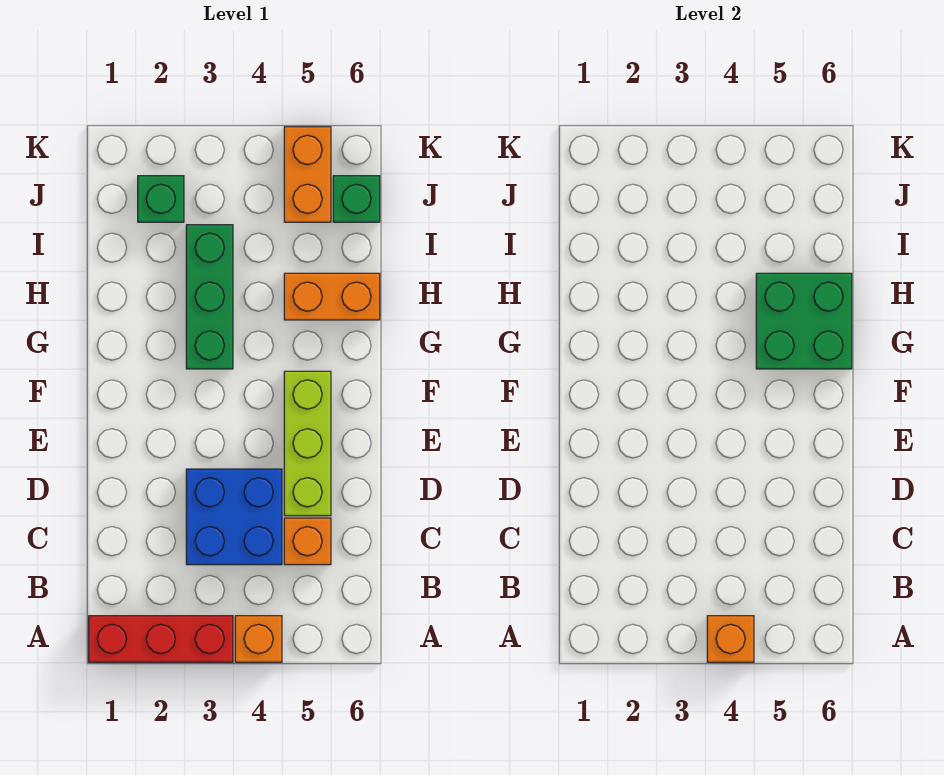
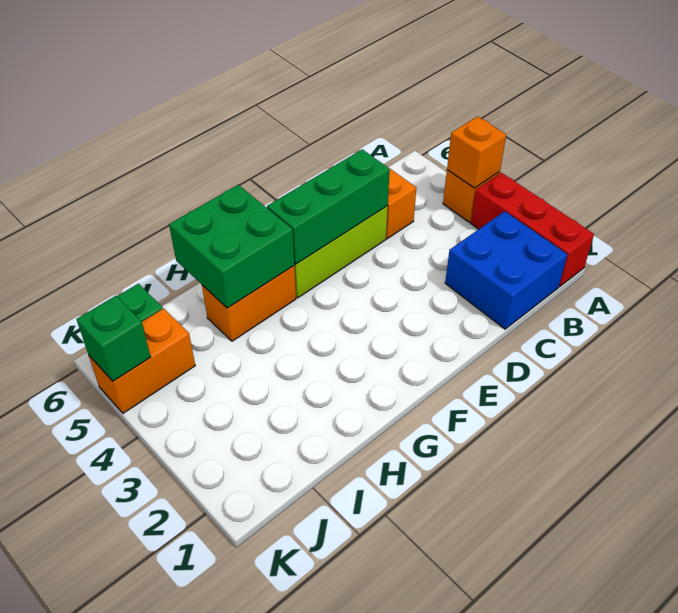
blue 2x2 brick [186,469,282,565] -> blue 2x2 brick moved to [445,211,567,329]
green 1x3 brick [186,225,233,369] -> green 1x3 brick moved to [267,149,390,264]
orange 1x2 brick [284,273,380,320] -> orange 1x2 brick turned to [202,266,296,341]
green 1x1 brick [138,176,184,222] -> green 1x1 brick moved to [77,296,151,381]

